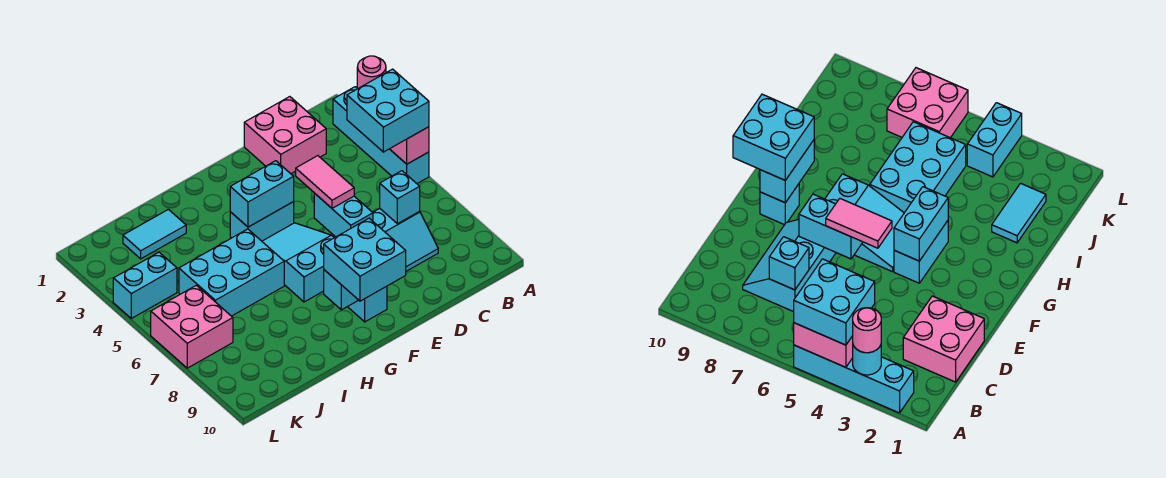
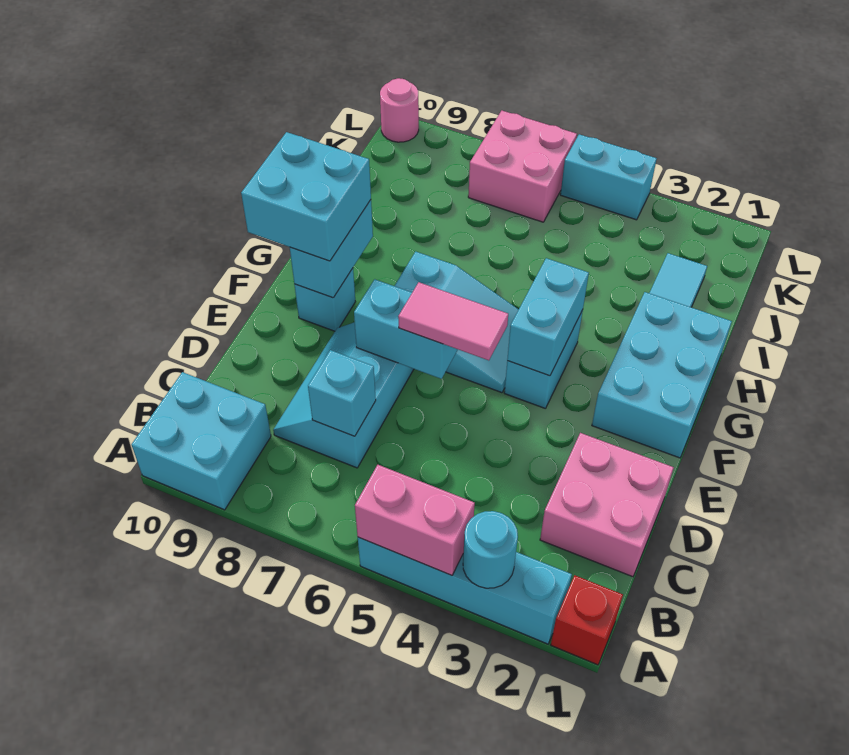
none -> red 1x1 brick [551,575,623,665]
pink 1x1 round brick [357,56,386,89] -> pink 1x1 round brick moved to [380,78,419,142]
cyan 2x2 brick [347,69,429,152] -> cyan 2x2 brick moved to [132,372,271,510]
cyan 2x3 brick [179,229,284,316] -> cyan 2x3 brick moved to [592,292,732,458]
cyan 1x2 brick [113,252,177,318] -> cyan 1x2 brick turned to [560,134,657,220]

